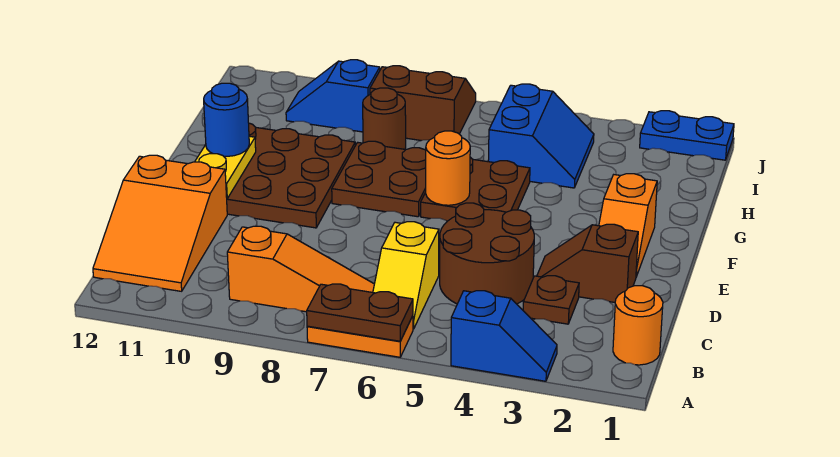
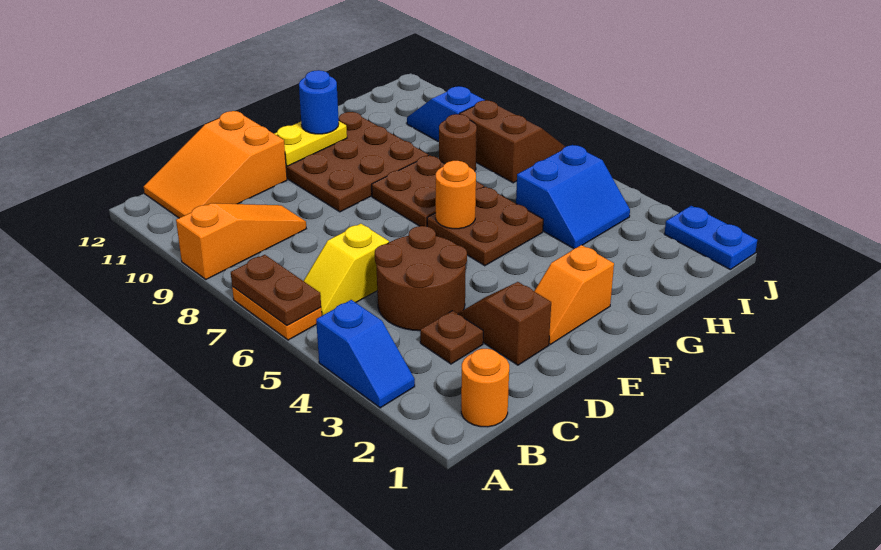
orange 1x3 slope [227,226,374,312] -> orange 1x3 slope turned to [176,203,306,279]

